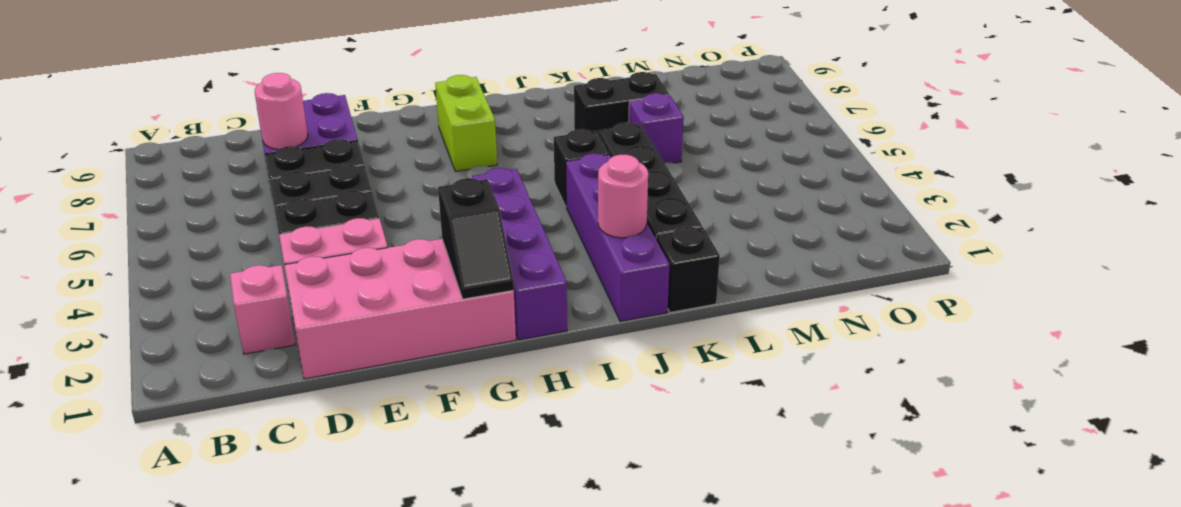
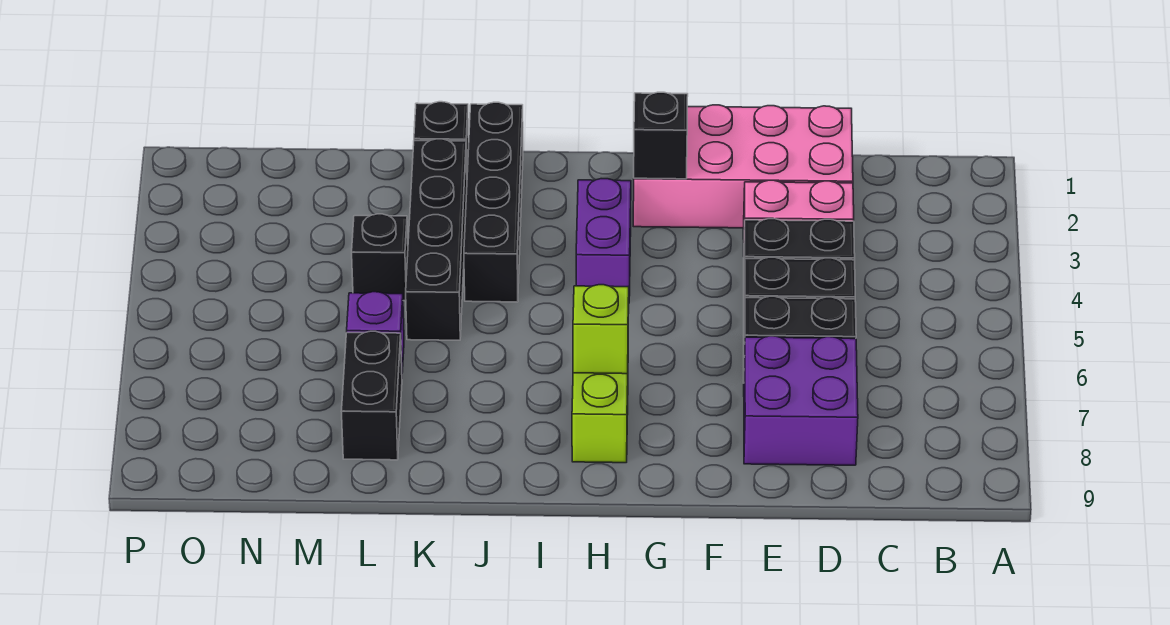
pink 1x1 brick [230,265,295,354] -> none
pink 1x1 round brick [255,73,308,149] -> none
purple 1x4 brick [472,168,567,340] -> purple 1x2 brick [576,179,631,296]
none -> lime 1x1 brick [573,285,629,374]
purple 1x4 brick [566,153,670,321] -> black 1x4 brick [464,102,523,302]
pink 1x1 round brick [598,155,648,238] -> none
black 1x1 brick [554,129,609,206] -> black 1x1 brick moved to [352,214,408,301]
black 1x2 brick [574,72,669,134] -> black 1x2 brick turned to [342,331,402,460]

